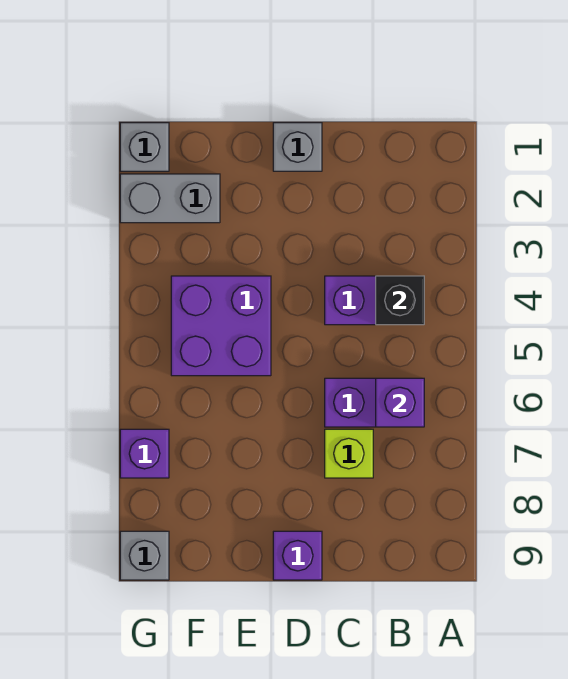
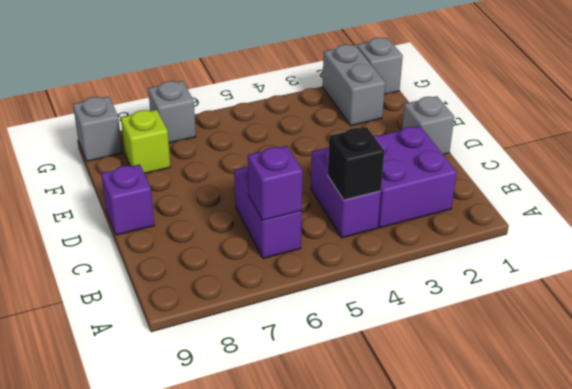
lime 1x1 brick [325,429,373,478] -> lime 1x1 brick moved to [121,110,170,174]
purple 2x2 brick [171,276,271,376] -> purple 2x2 brick moved to [374,126,457,228]
purple 1x1 brick [120,429,169,478] -> grey 1x1 brick [148,81,196,143]

